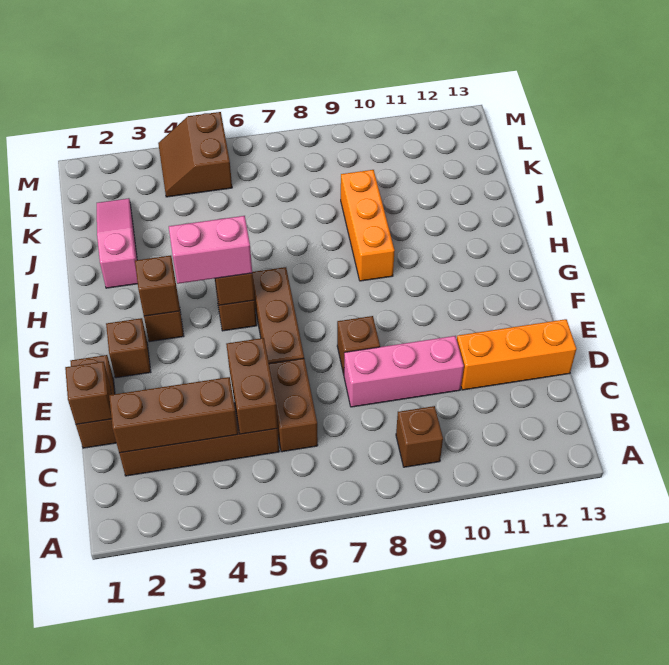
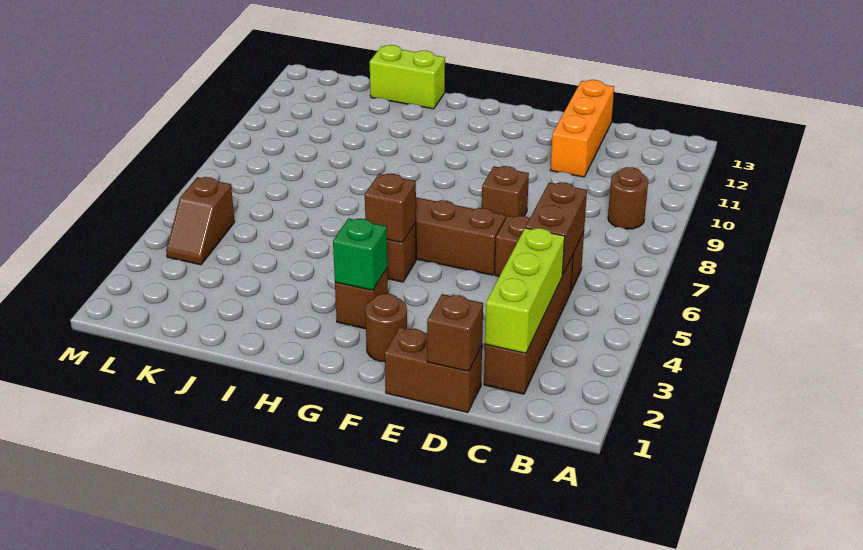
brown 1x1 brick [396,406,443,467] -> brown 1x1 round brick [608,167,648,229]
brown 1x3 brick [109,377,238,453] -> lime 1x3 brick [485,228,565,353]
brown 1x2 brick [226,338,278,434] -> brown 1x2 brick turned to [526,182,587,275]
pink 1x3 brick [344,336,464,407] -> none
brown 1x1 brick [106,318,151,378] -> brown 1x1 round brick [365,294,407,362]
brown 1x1 brick [135,256,180,316] -> green 1x1 brick [333,218,387,290]
pink 1x2 brick [169,216,252,284] -> none
orange 1x3 brick [341,170,395,281] -> none
pink 1x3 slope [97,198,138,288] -> none
none -> lime 1x2 brick [370,45,445,109]
brown 2x2 slope [158,112,232,197] -> brown 1x2 slope [166,177,235,265]

